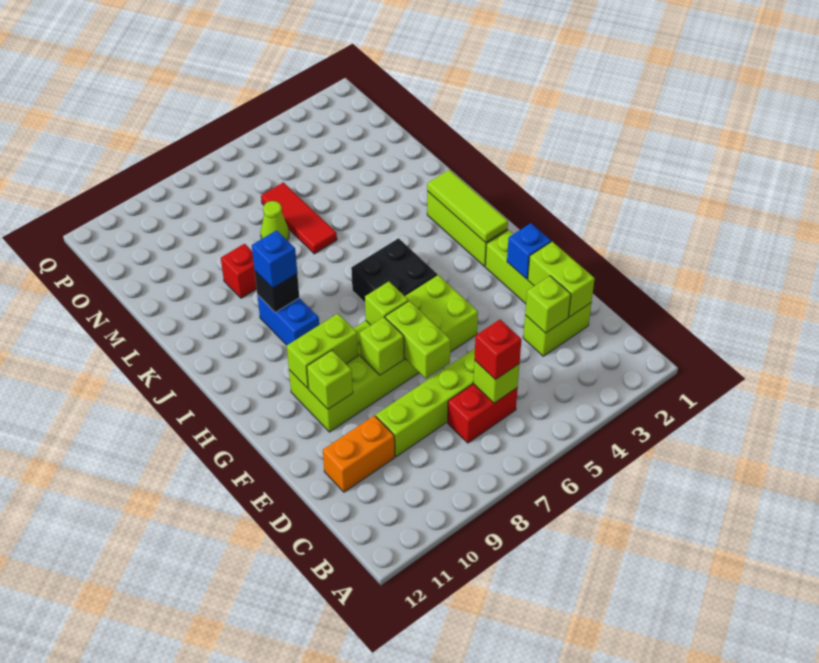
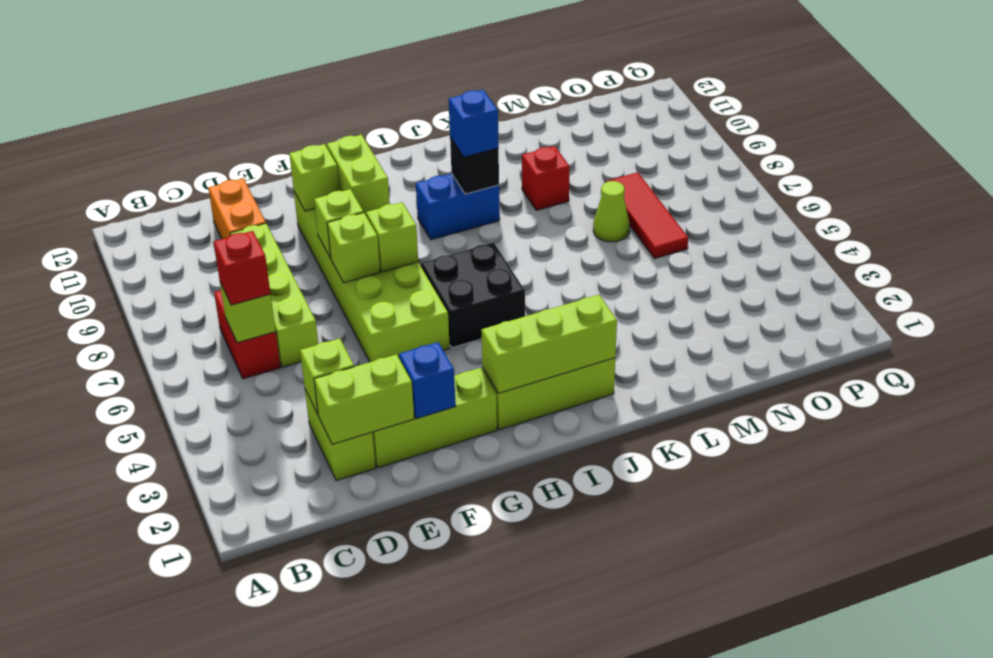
lime 1x2 brick [385,301,451,379] -> lime 1x1 brick [327,213,380,283]
lime 1x3 tile [427,170,508,243] -> lime 1x3 brick [481,295,617,393]
red 1x3 tile [261,182,337,254] -> red 1x3 tile turned to [606,172,688,259]

